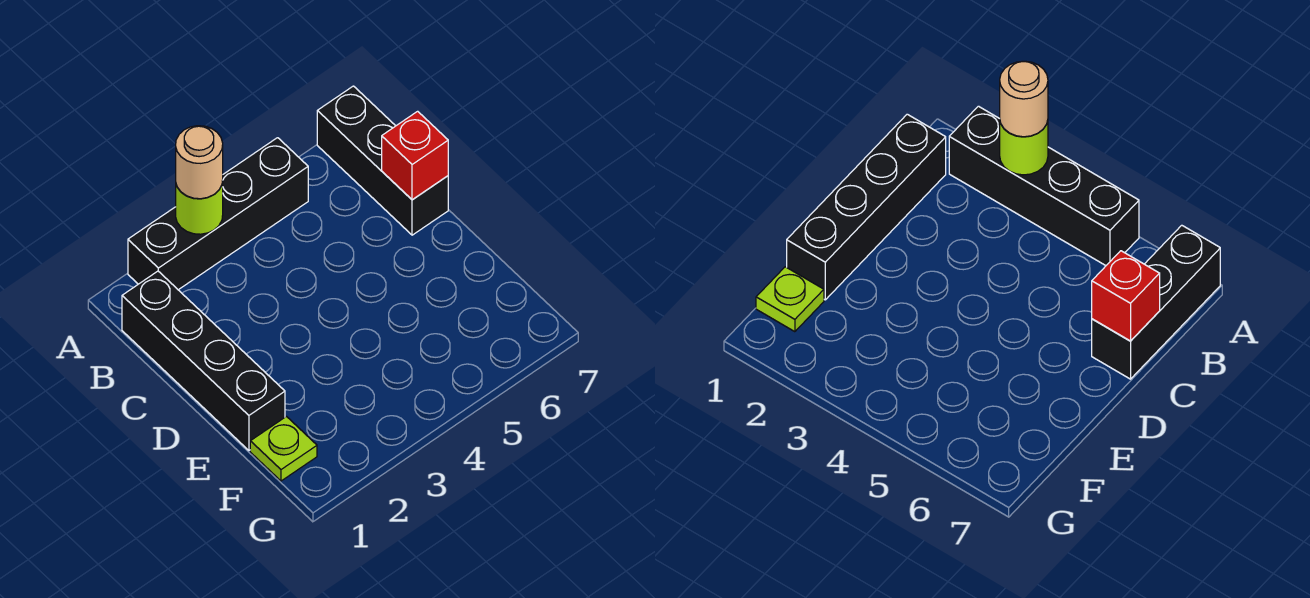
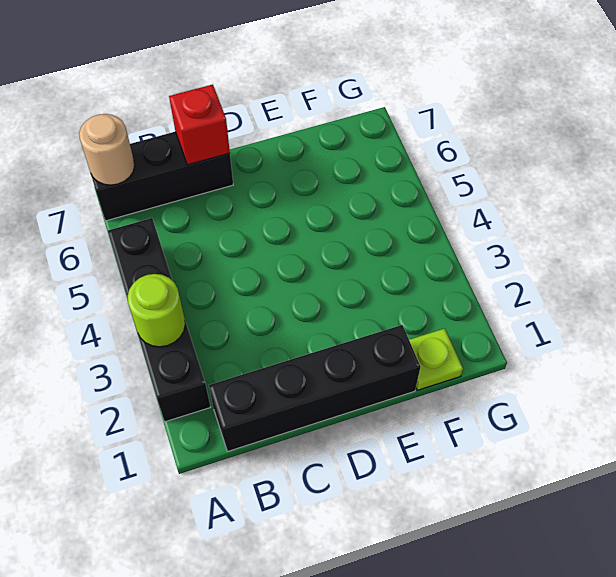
tan 1x1 round brick [176,126,223,199] -> tan 1x1 round brick moved to [79,114,135,185]

